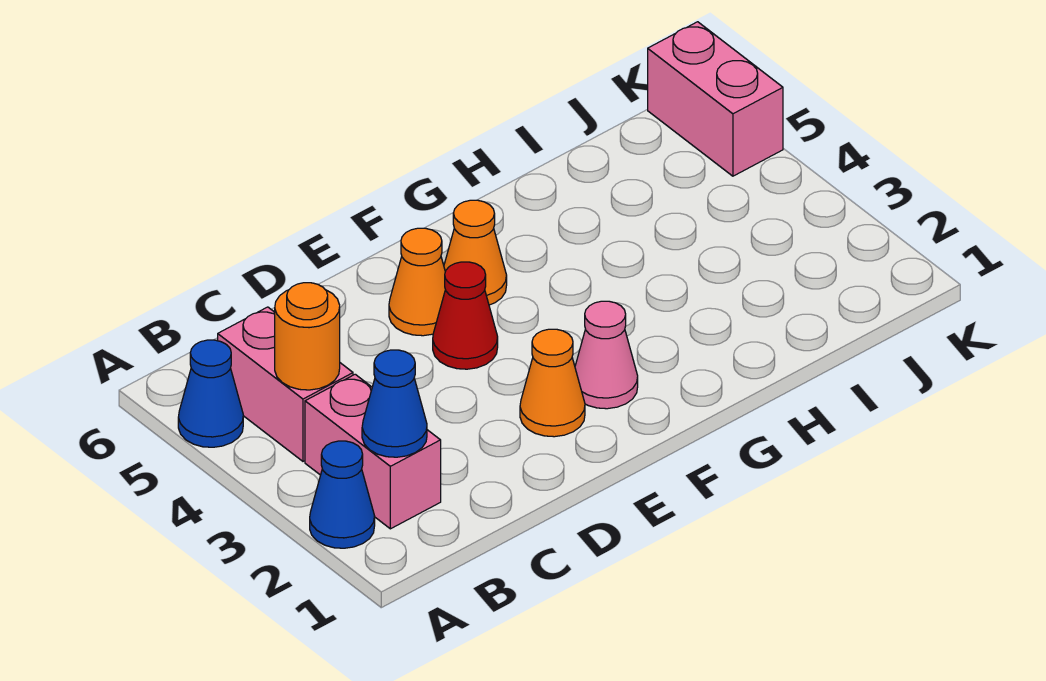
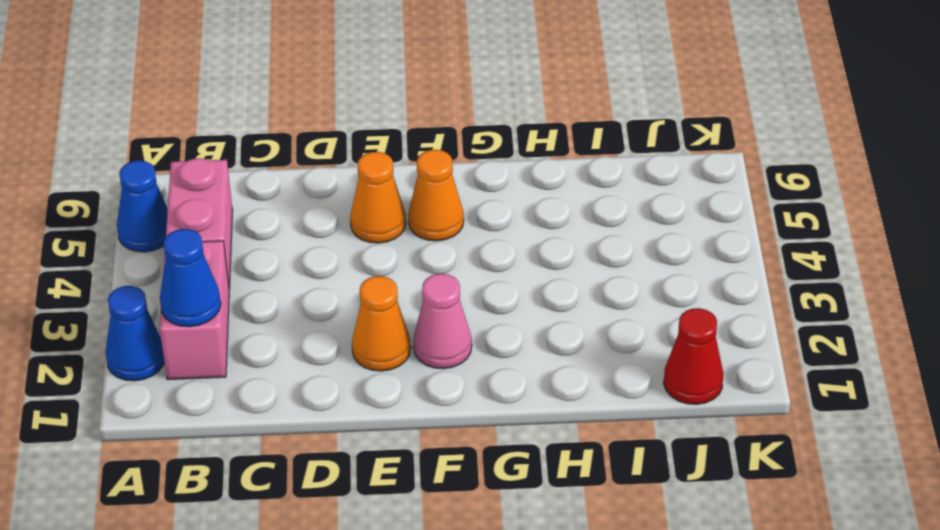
orange 1x1 round brick [275,283,340,390] -> none
red 1x1 cone [433,262,498,369] -> red 1x1 cone moved to [664,308,723,404]
pink 1x2 brick [648,22,783,176] -> none

